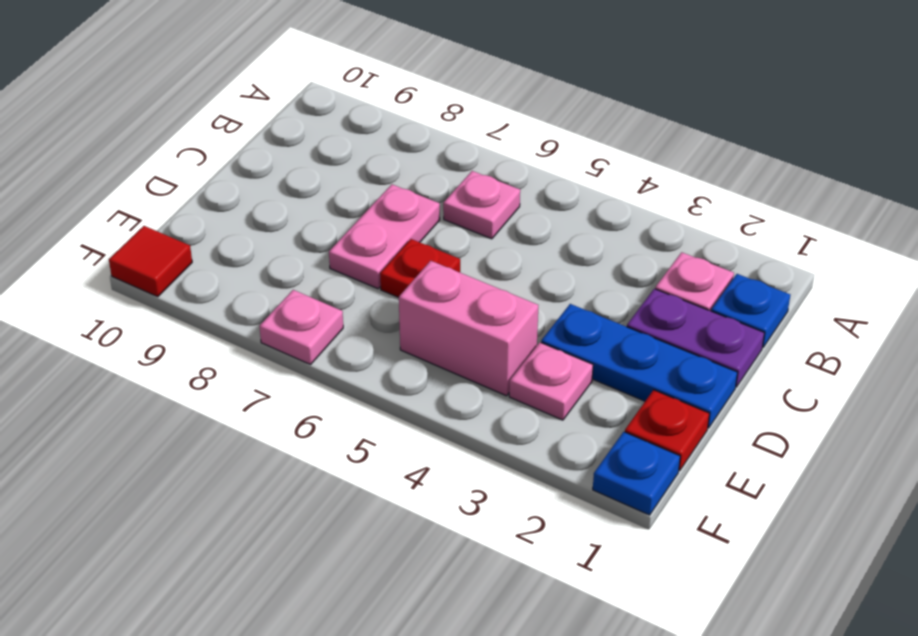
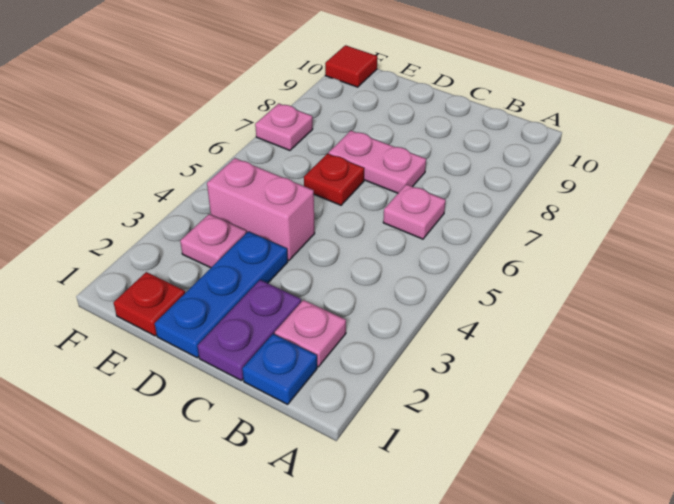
pink 1x2 brick [399,261,538,396] -> pink 1x2 brick turned to [207,158,315,261]
blue 1x1 plate [593,432,680,515] -> none

